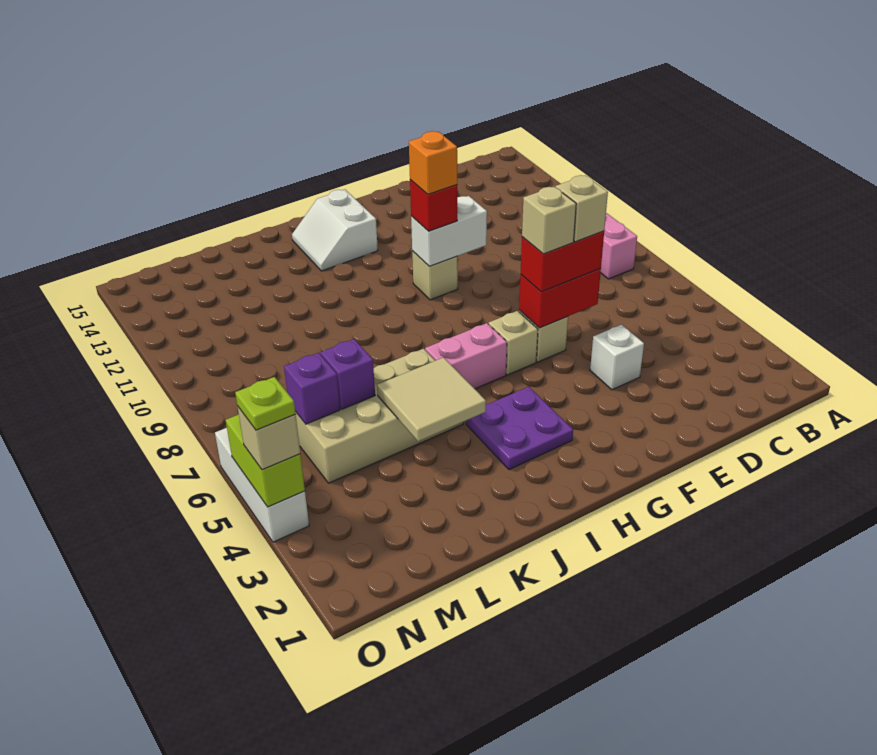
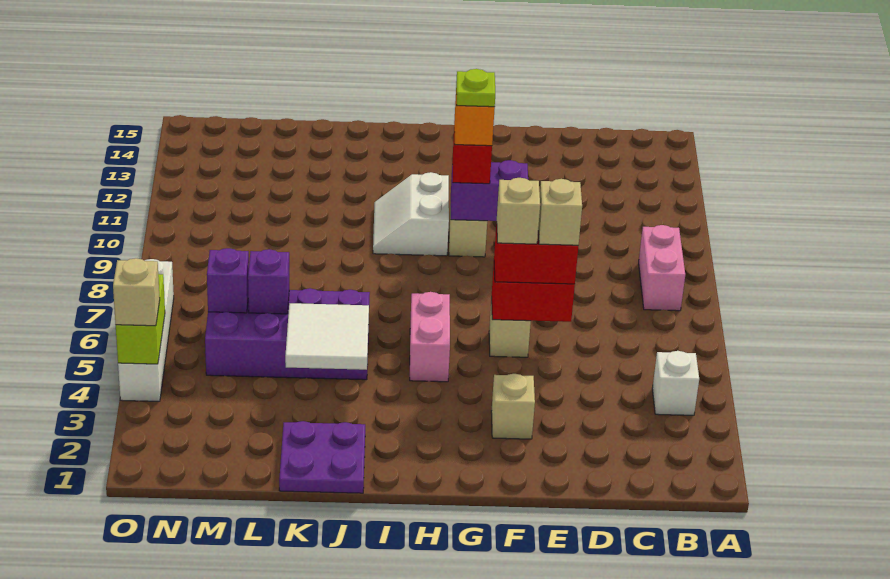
white 1x1 brick [590,324,644,390] -> white 1x1 brick moved to [652,351,699,415]
white 1x2 brick [411,196,487,266] -> purple 1x2 brick [451,160,528,221]
tan 1x1 brick [488,311,538,375] -> tan 1x1 brick moved to [491,374,535,439]
purple 2x2 plate [466,387,573,470] -> purple 2x2 plate moved to [279,421,365,493]
pink 1x2 brick [425,323,507,389] -> pink 1x2 brick turned to [410,292,450,382]
white 2x2 slope [292,190,378,271] -> white 2x2 slope moved to [373,172,449,256]
tan 2x2 tile [377,357,486,441] -> white 2x2 tile [285,303,369,370]
tan 2x4 brick [295,349,464,483] -> purple 2x4 brick [205,288,370,380]
white 1x3 brick [215,428,309,542] -> white 1x4 brick [118,259,174,401]
lime 1x1 plate [235,377,296,430] -> lime 1x1 plate moved to [456,69,495,107]

